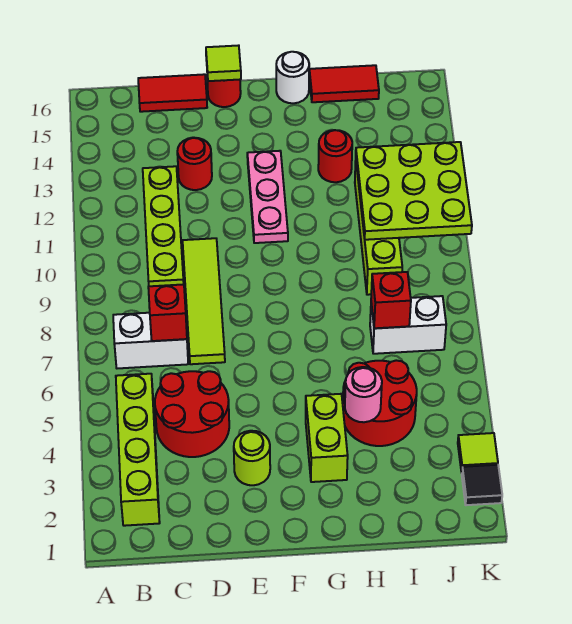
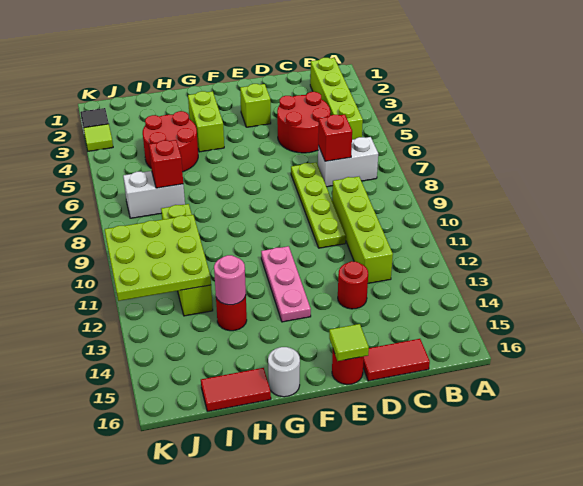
lime 1x4 tile [183,238,225,364] -> lime 1x4 plate [291,162,346,248]
lime 1x1 round brick [234,431,270,485] -> lime 1x1 brick [240,84,271,127]
pink 1x1 round brick [345,367,382,422] -> pink 1x1 round brick moved to [214,255,246,305]

